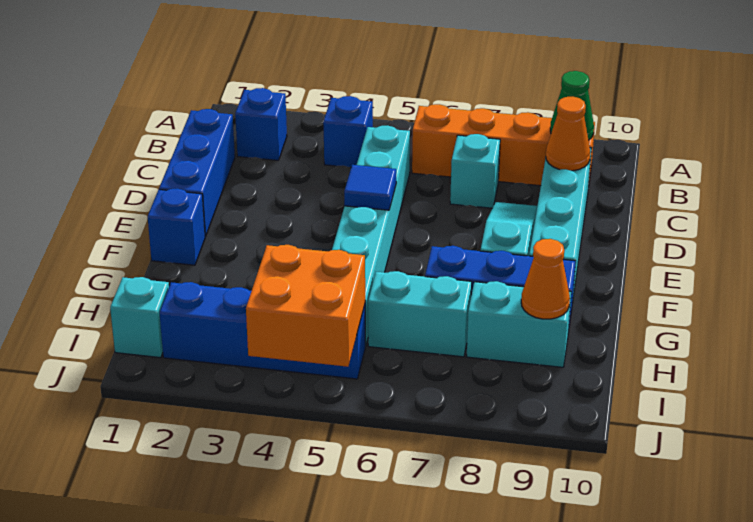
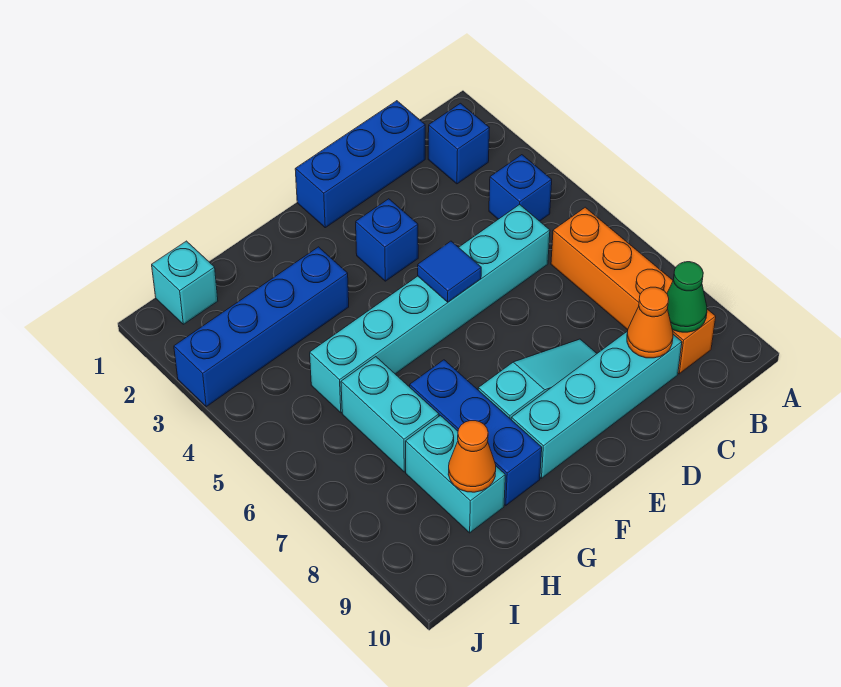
cyan 1x1 brick [450,134,500,208] -> none
blue 1x1 brick [148,188,205,265] -> blue 1x1 brick moved to [356,199,418,281]
blue 1x4 brick [160,282,365,379] -> blue 1x4 brick turned to [174,247,349,407]
orange 2x2 brick [246,245,365,367] -> none

